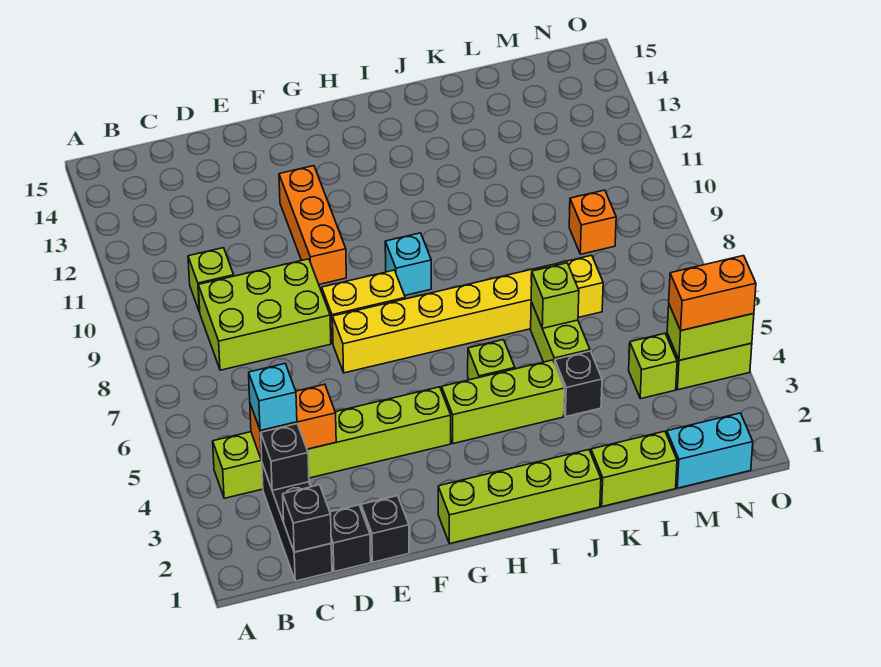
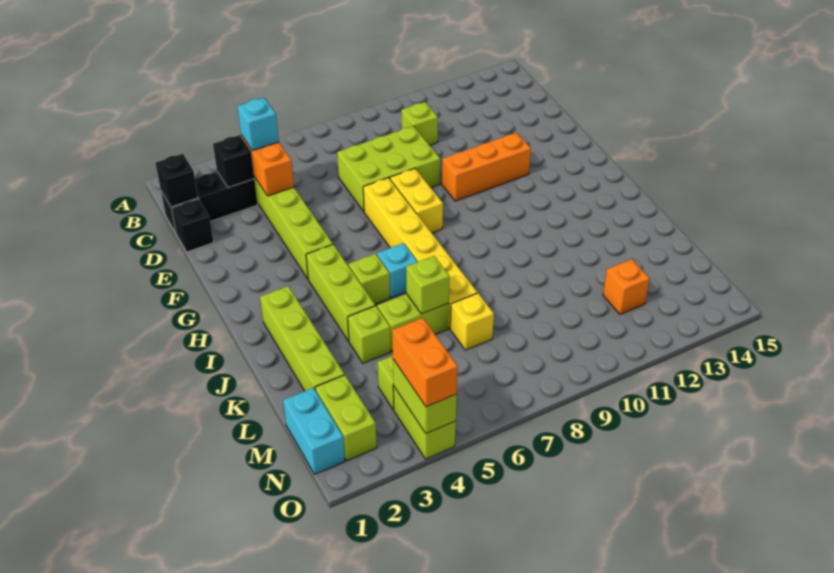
lime 2x3 brick [198,259,331,370] -> lime 2x3 brick turned to [337,126,440,211]
black 1x1 brick [361,496,409,562] -> none
lime 1x4 brick [438,450,601,544] -> lime 1x4 brick moved to [260,286,344,391]
cyan 1x1 brick [385,233,431,296] -> cyan 1x1 brick moved to [377,243,418,298]
lime 1x2 brick [591,431,677,507] -> lime 1x2 brick moved to [315,375,377,461]
black 1x1 brick [555,351,602,416] -> lime 1x1 brick [348,306,391,363]
orange 1x1 brick [569,190,616,254] -> orange 1x1 brick moved to [603,259,650,314]

